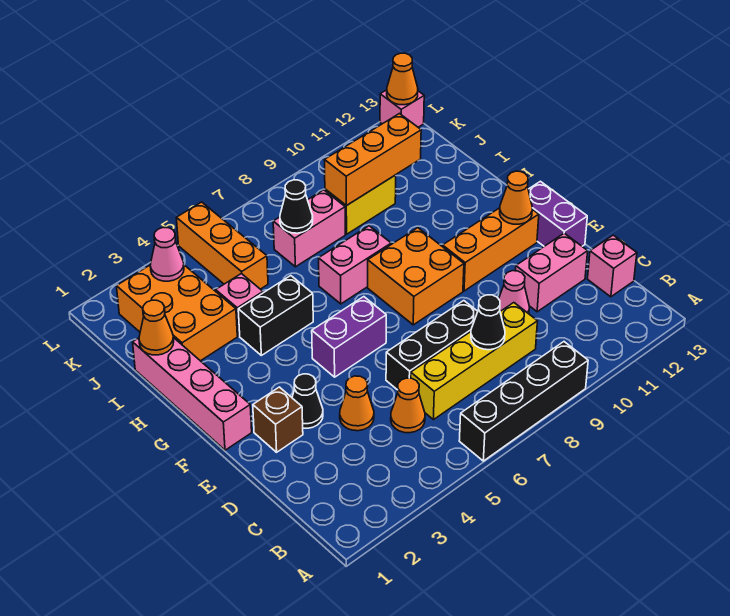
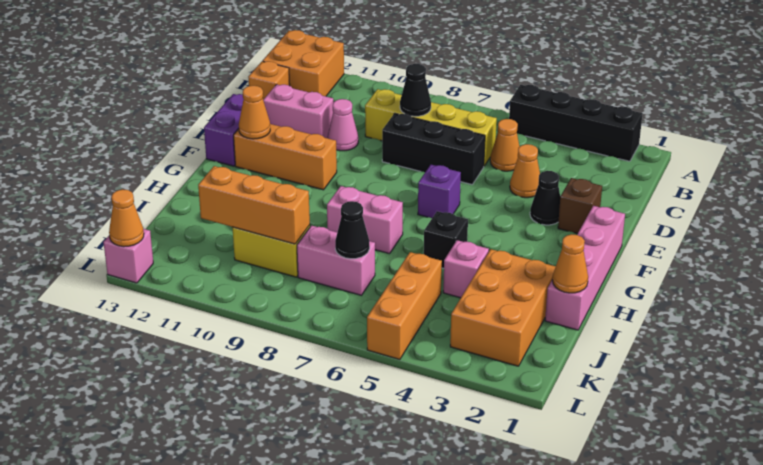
black 1x4 brick [459,342,588,461] -> black 1x4 brick moved to [509,85,643,161]
pink 1x1 brick [588,235,637,297] -> orange 1x1 brick [248,61,290,100]
purple 1x2 brick [312,297,386,377] -> purple 1x1 brick [418,165,461,218]
orange 2x2 brick [368,228,464,325] -> orange 2x2 brick moved to [263,30,344,96]
black 1x2 brick [238,276,313,355] -> black 1x1 brick [424,211,468,268]
pink 1x1 cone [150,227,184,281] -> none

